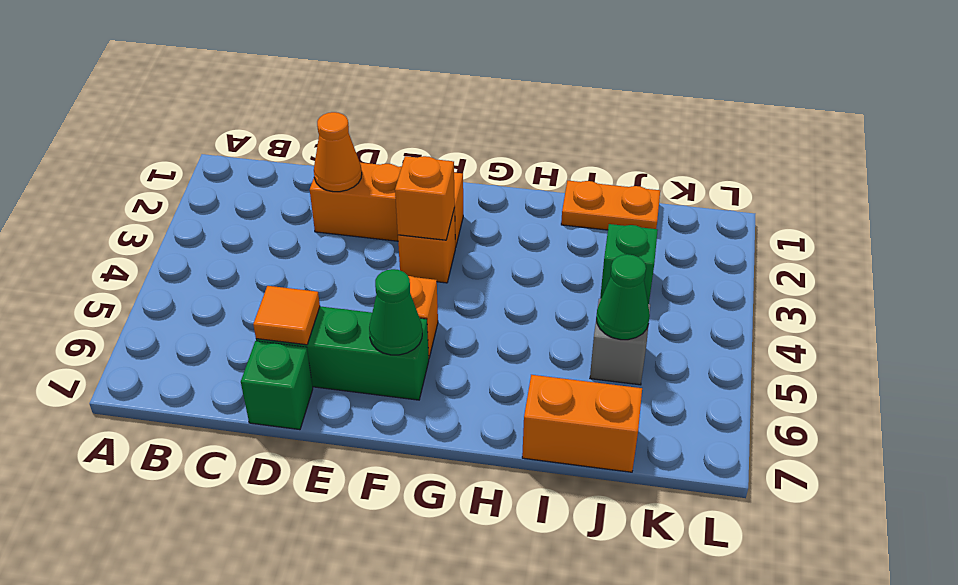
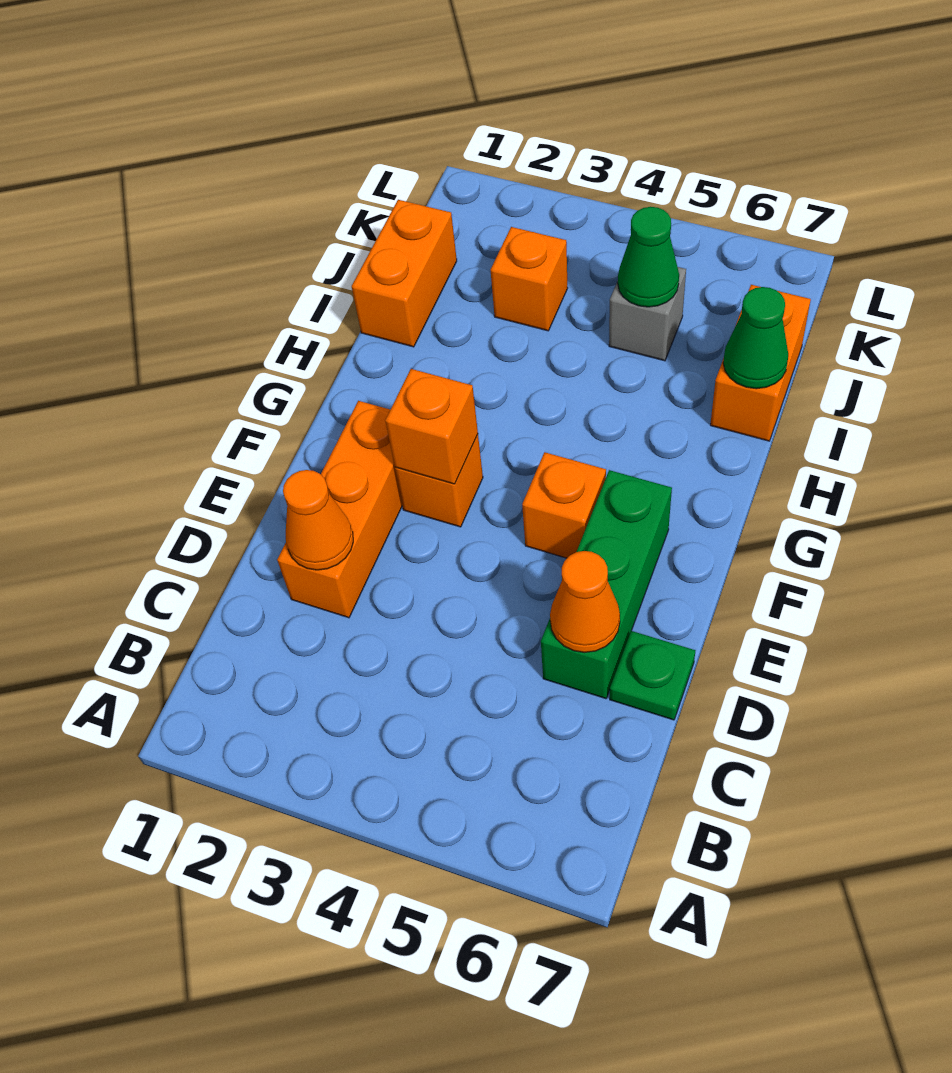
orange 1x1 tile [253,286,320,345] -> orange 1x1 cone [550,551,620,652]
green 1x1 brick [241,341,313,430] -> green 1x1 plate [610,631,696,720]
green 1x1 cone [369,269,422,355] -> green 1x1 cone moved to [723,287,788,389]
orange 1x2 plate [561,181,660,230] -> orange 1x2 brick [352,200,457,347]
green 1x1 brick [600,224,658,304] -> orange 1x1 brick [491,227,568,331]

